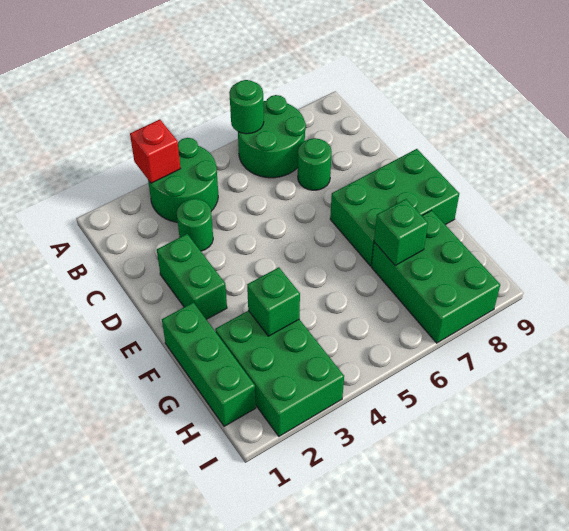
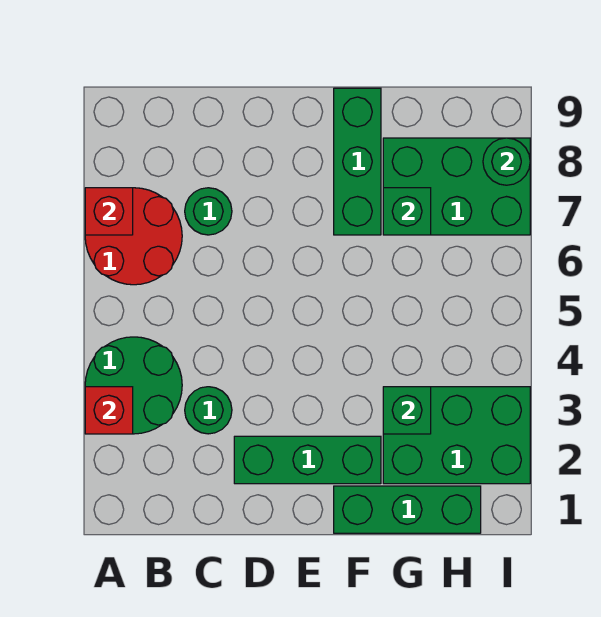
green 2x2 round brick [238,95,306,178] -> red 2x2 round brick [85,188,182,285]
green 1x1 round brick [229,80,264,134] -> green 1x1 round brick moved to [483,138,530,185]
none -> red 1x1 brick [85,188,133,235]
green 1x2 brick [157,234,227,319] -> green 1x3 brick [234,436,381,484]
green 2x3 brick [330,149,459,266] -> green 1x3 brick [334,88,381,235]

